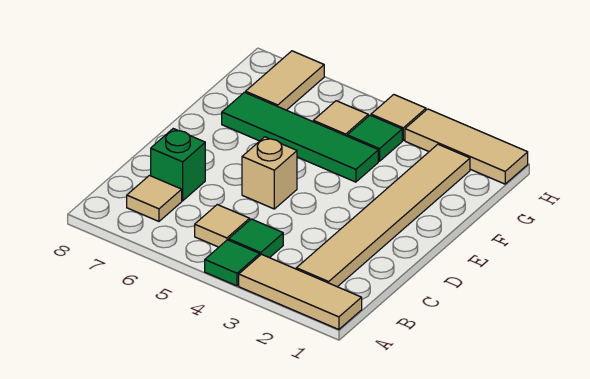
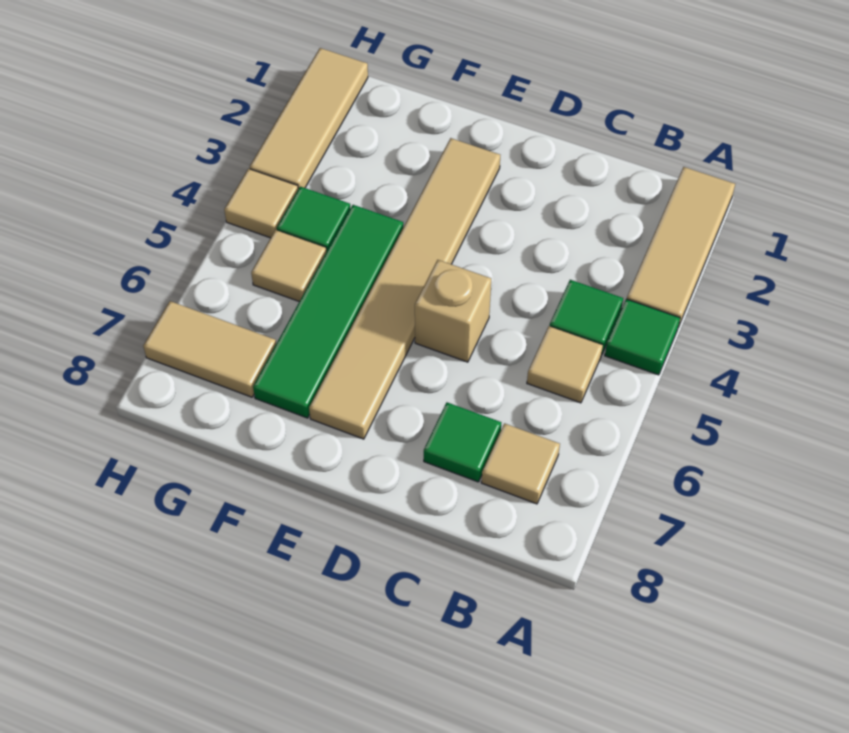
tan 1x6 tile [296,144,470,287] -> tan 1x6 tile turned to [309,138,500,439]
green 1x1 brick [151,129,205,201] -> green 1x1 tile [424,402,501,482]

